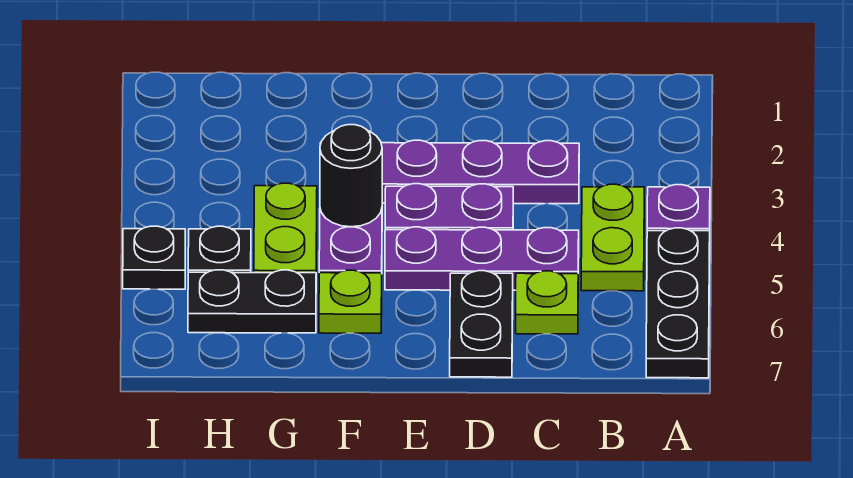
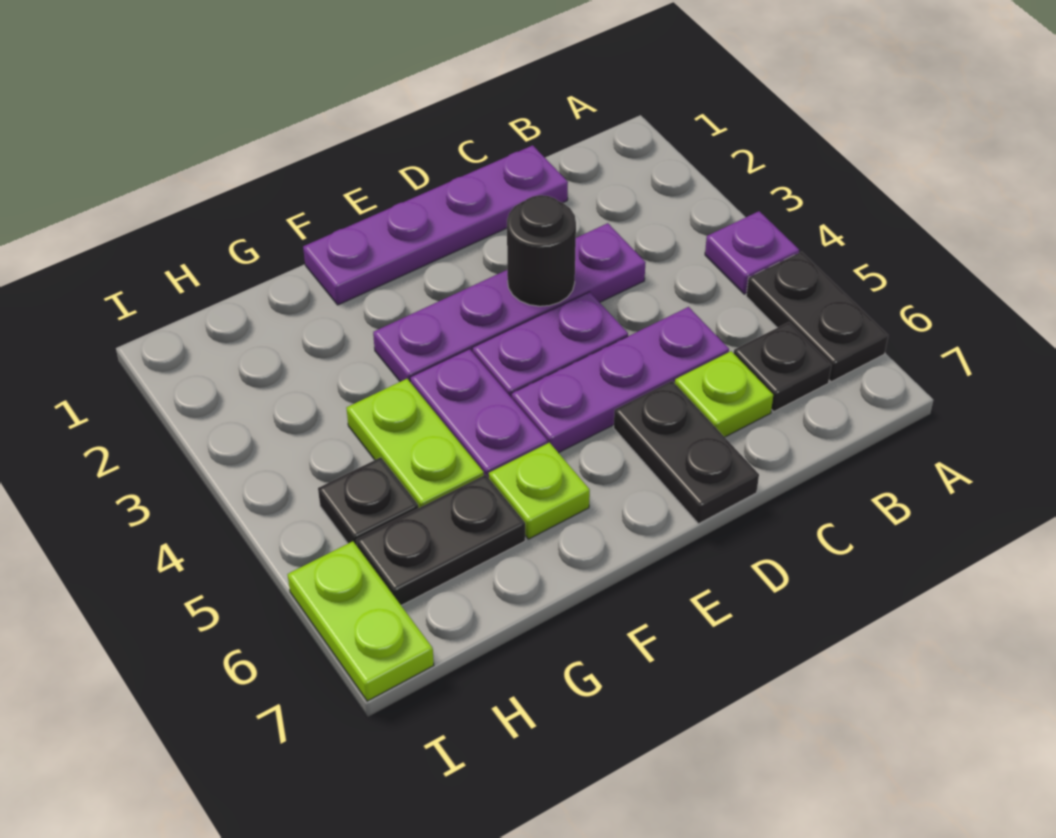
black 1x3 plate [646,228,710,378] -> black 1x2 plate [746,252,888,382]
lime 1x2 plate [581,184,644,291] -> lime 1x2 plate moved to [288,541,434,701]
none -> purple 1x4 plate [303,145,568,305]
black 1x1 round brick [320,125,382,227] -> black 1x1 round brick moved to [507,195,576,306]
black 1x1 plate [123,226,185,289] -> black 1x1 plate moved to [734,322,831,411]

